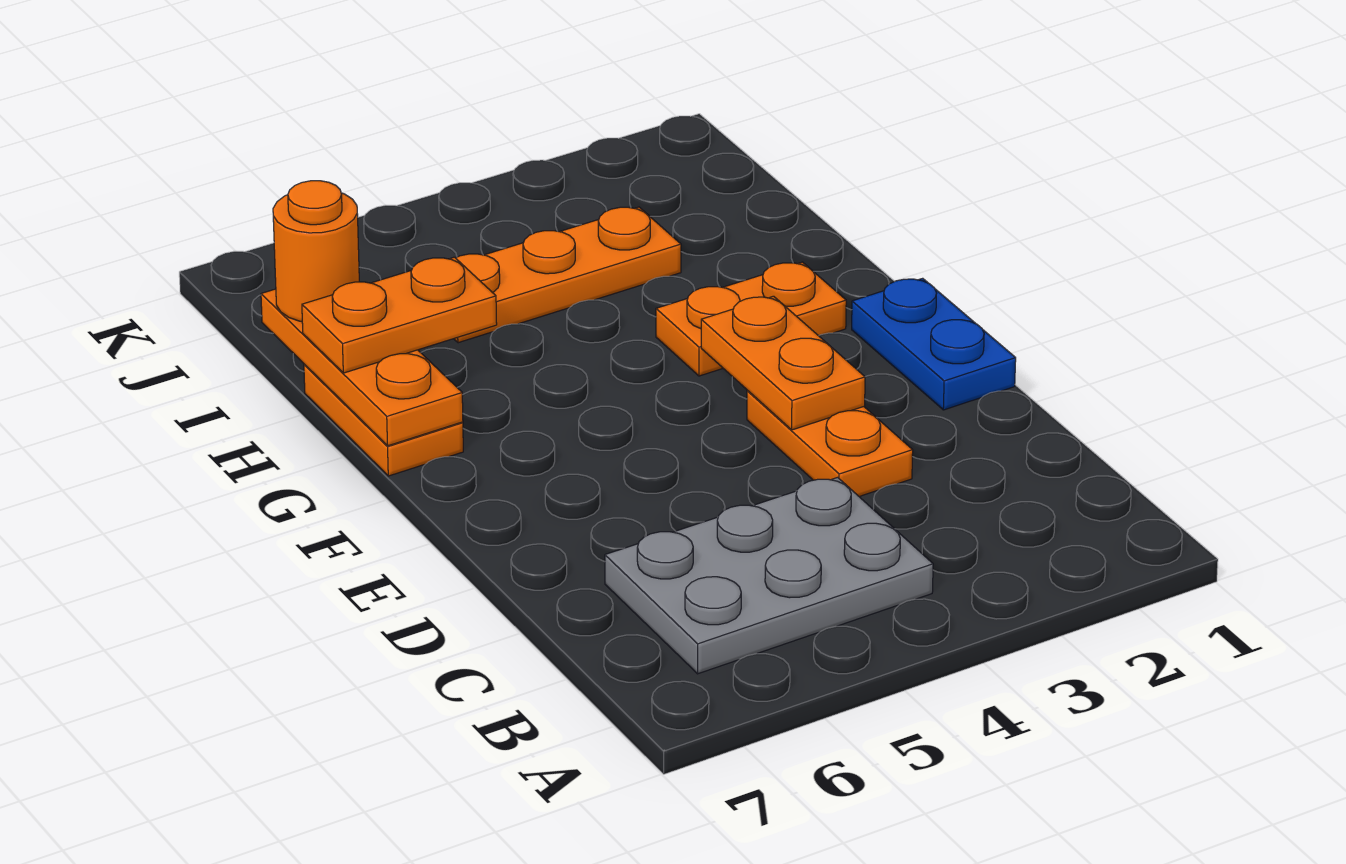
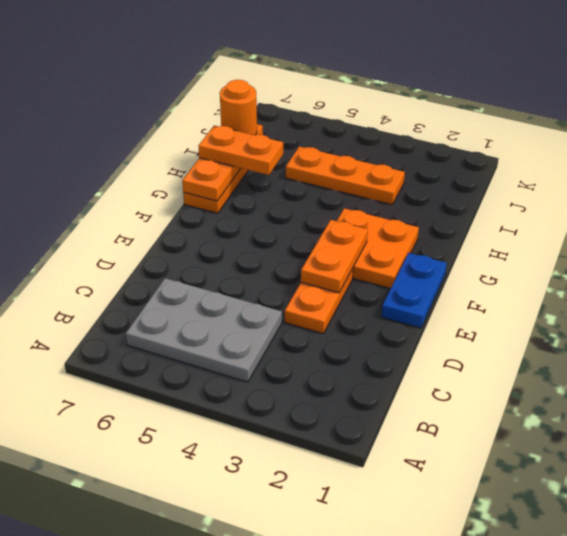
orange 1x2 plate [656,262,846,376] -> orange 2x2 plate [337,208,419,289]

